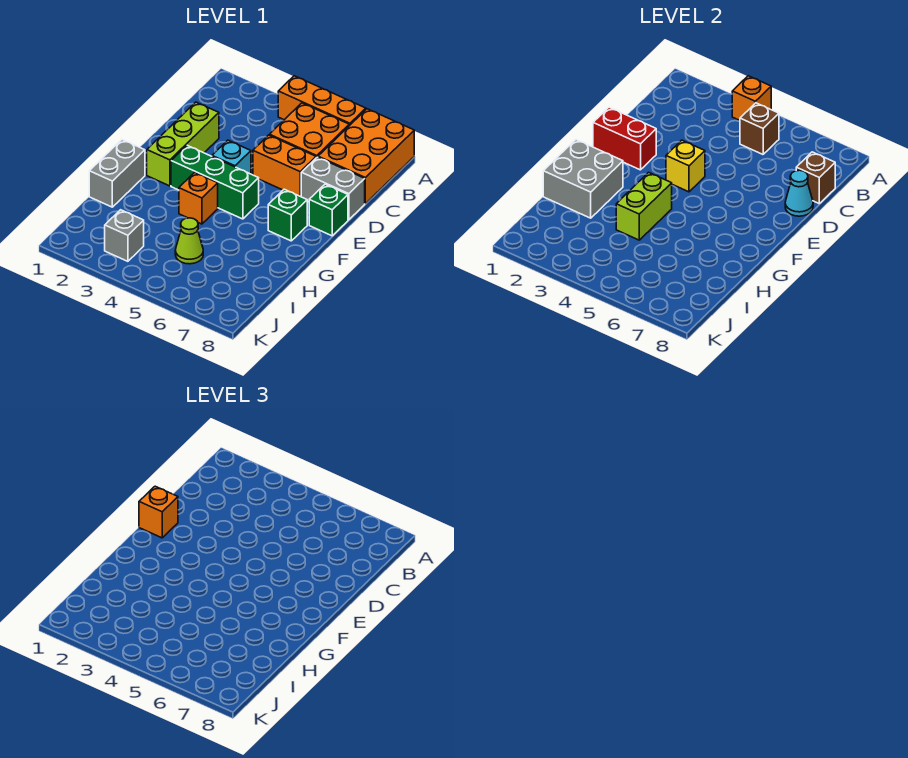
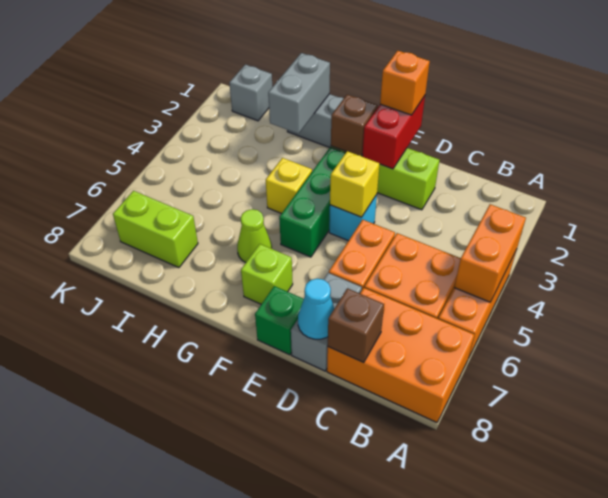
orange 1x1 brick [732,76,771,120] -> orange 1x2 brick [454,204,526,302]
brown 1x1 brick [740,103,779,154] -> brown 1x1 brick moved to [331,94,378,156]
green 1x1 brick [268,189,307,241] -> lime 1x1 brick [241,244,293,304]
grey 2x2 brick [543,140,623,218] -> grey 1x2 brick [268,53,330,134]
orange 1x1 brick [179,172,218,224] -> yellow 1x1 brick [266,158,312,214]
lime 1x2 brick [616,172,672,240] -> lime 1x2 brick moved to [113,191,198,268]
lime 1x1 cone [175,218,203,264] -> lime 1x1 cone moved to [237,209,272,263]
grey 1x1 brick [105,210,144,261] -> grey 1x1 brick moved to [229,64,272,121]

